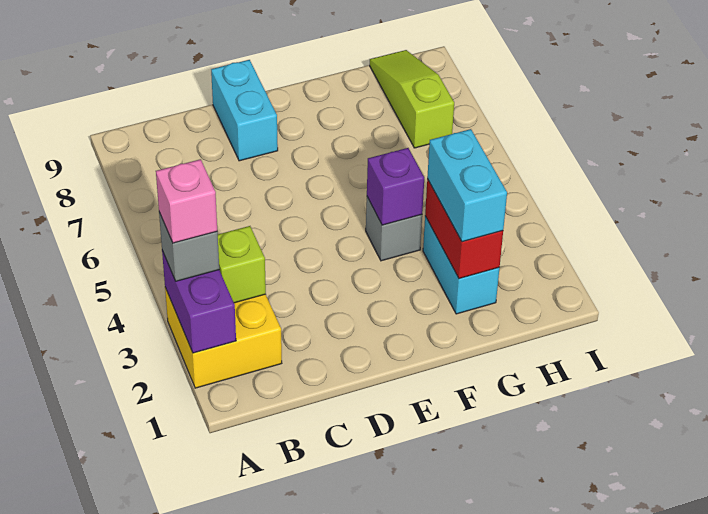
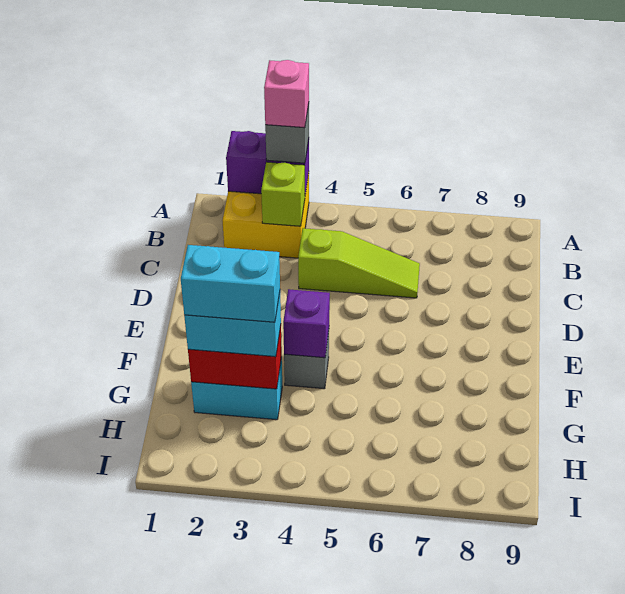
cyan 1x2 brick [211,60,278,161] -> cyan 1x2 brick moved to [181,245,280,322]
lime 1x3 slope [370,50,454,148] -> lime 1x3 slope moved to [298,228,420,298]

